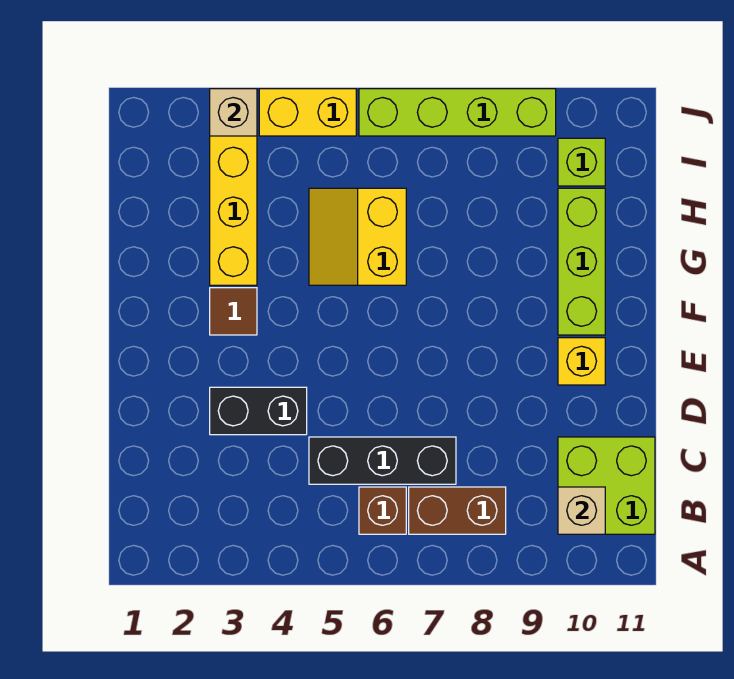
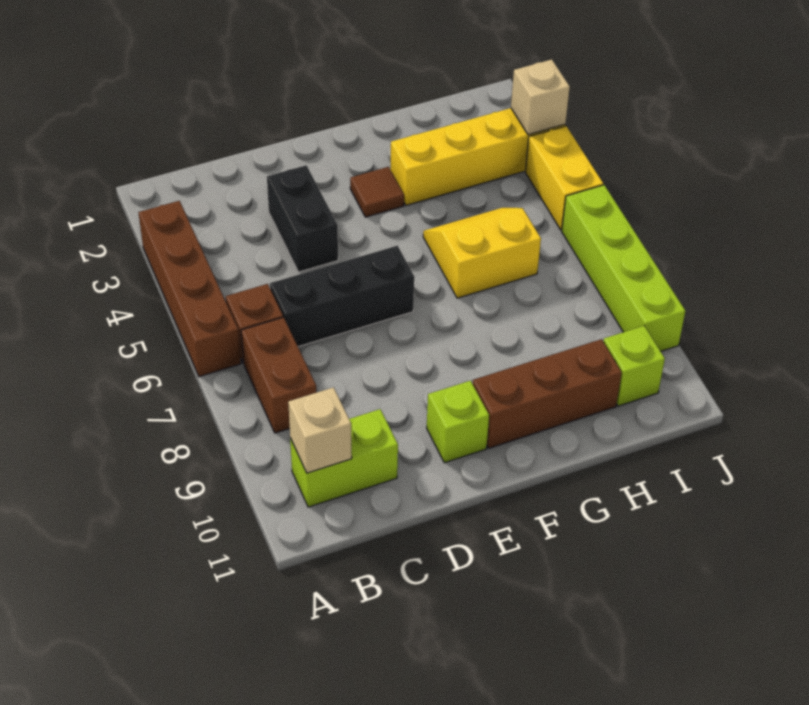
none -> brown 1x4 brick [138,201,241,377]
lime 2x2 brick [558,437,655,534] -> lime 1x2 brick [290,409,398,507]
black 1x3 brick [309,437,456,484] -> black 1x3 brick turned to [270,246,414,347]
yellow 1x1 brick [558,338,605,385] -> lime 1x1 brick [427,381,489,463]
lime 1x3 brick [558,188,605,335] -> brown 1x3 brick [472,339,622,448]

